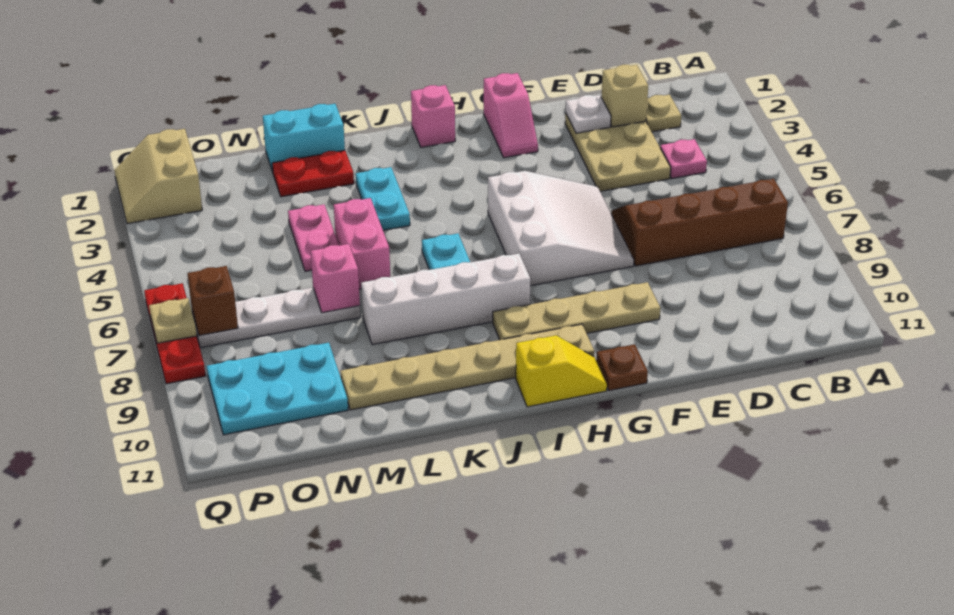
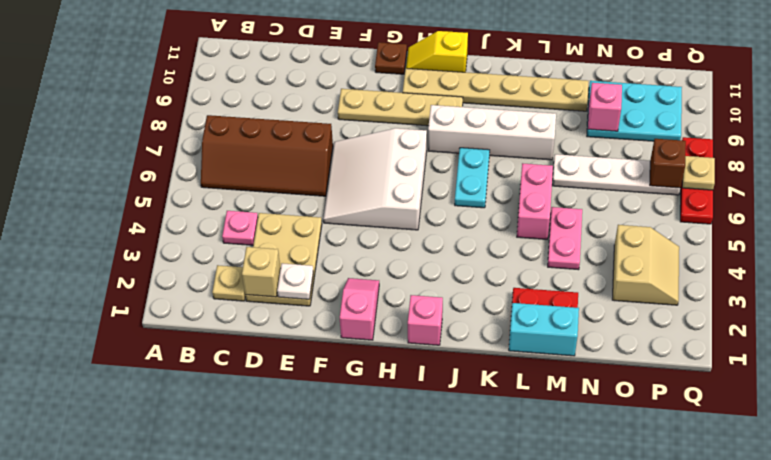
cyan 1x2 plate [356,167,410,230] -> none
pink 1x1 brick [311,244,360,313] -> pink 1x1 brick moved to [588,83,622,131]
tan 2x2 slope [114,129,202,224] -> tan 2x2 slope moved to [612,225,679,305]

